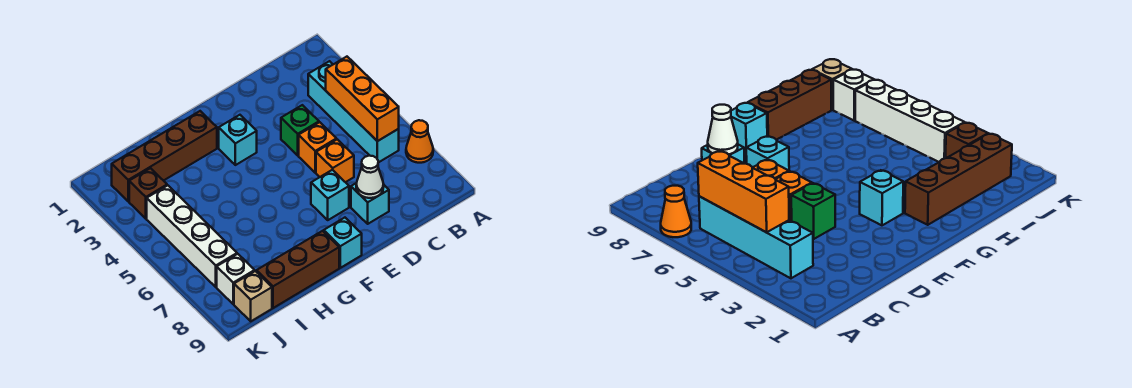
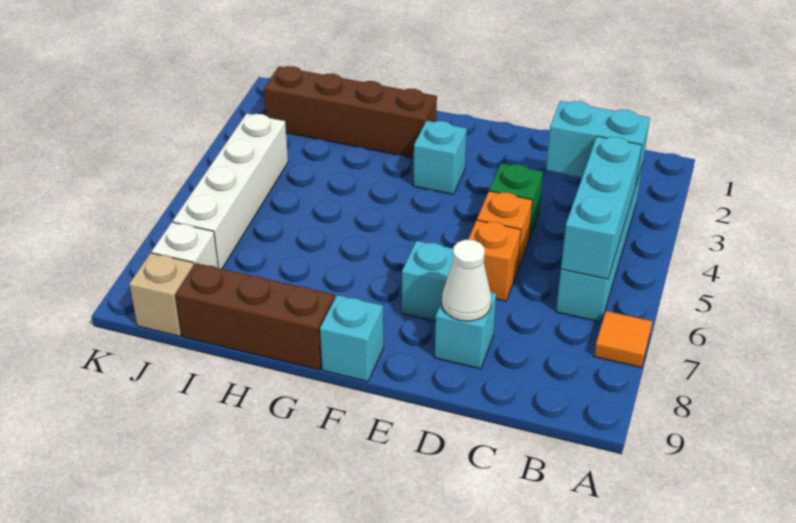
orange 1x1 cone [406,120,433,163] -> orange 1x1 tile [594,311,652,368]
none -> cyan 1x2 brick [546,101,650,186]
orange 1x3 brick [326,57,399,141] -> cyan 1x3 brick [561,136,642,279]
brown 1x1 brick [129,168,167,219] -> none

